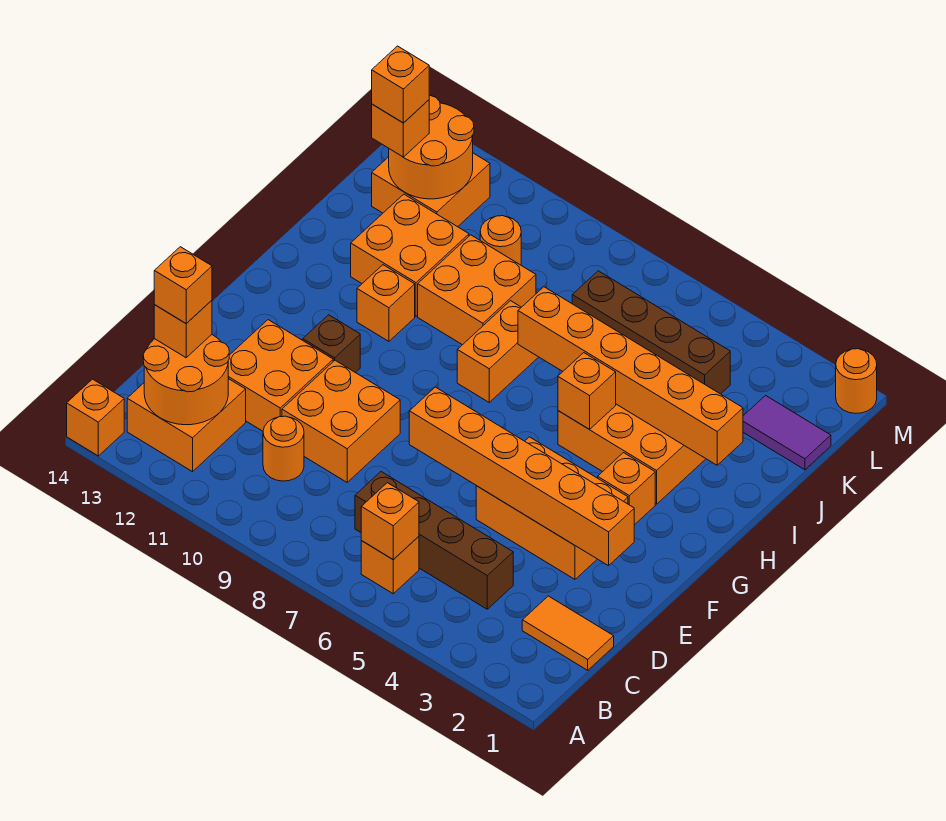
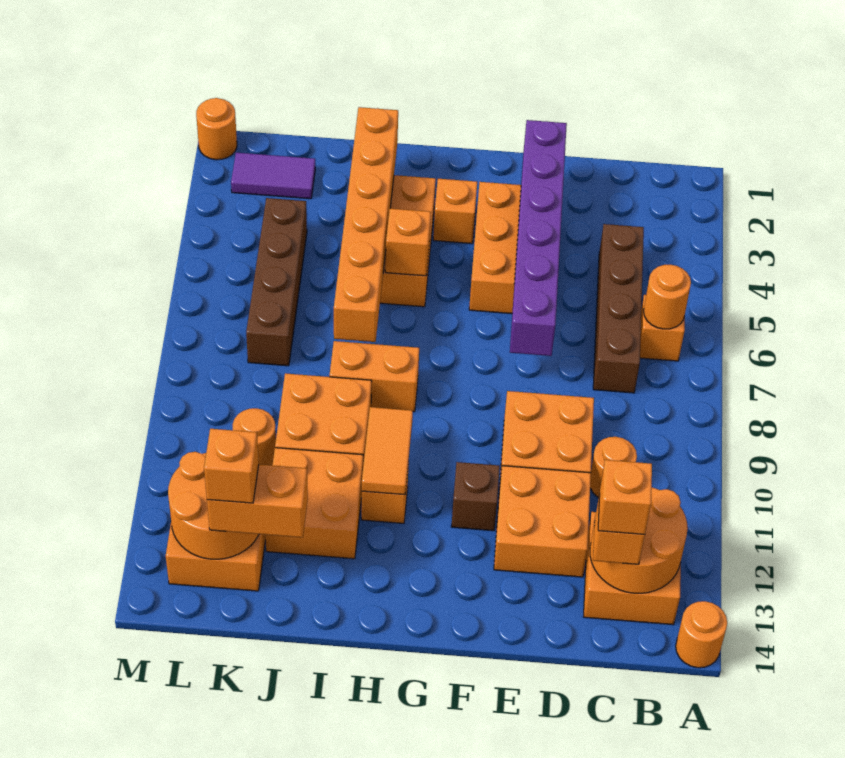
orange 1x1 brick [67,379,124,456] -> orange 1x1 round brick [676,601,727,668]
orange 1x1 brick [361,483,419,560] -> orange 1x1 round brick [643,265,691,329]
orange 1x2 tile [522,596,614,670] -> orange 1x2 tile moved to [362,407,413,495]
orange 1x6 brick [409,387,634,566] -> purple 1x6 brick [510,120,567,356]
purple 1x2 tile [743,395,831,470] -> purple 1x2 tile turned to [231,153,315,199]
orange 1x1 brick [372,100,429,157] -> orange 1x2 brick [207,465,308,537]

